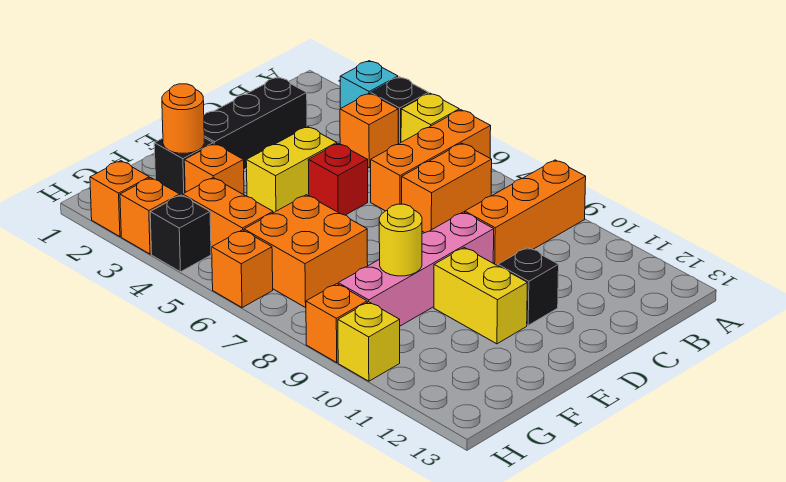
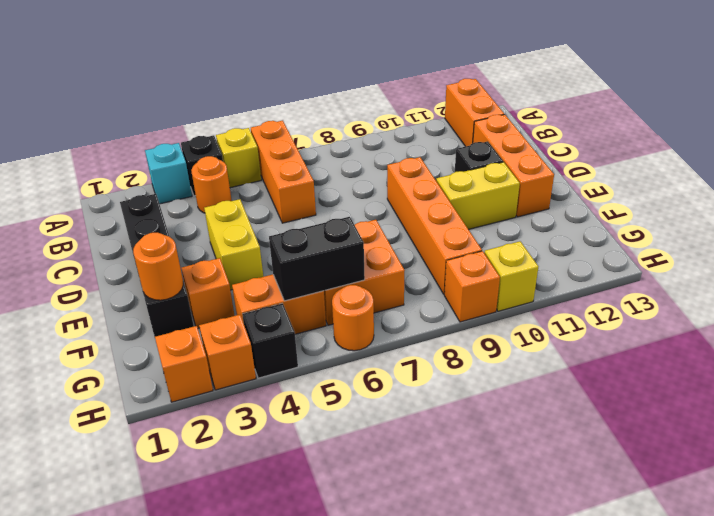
orange 1x3 brick [465,160,586,266] -> orange 1x3 brick moved to [473,115,554,217]
orange 1x1 brick [340,93,398,168] -> orange 1x1 round brick [191,156,232,213]
orange 1x2 brick [402,143,492,233] -> orange 1x2 brick moved to [445,79,504,147]
red 1x1 brick [308,143,368,215] -> none
pink 1x4 brick [338,212,494,326] -> orange 1x4 brick [387,157,482,294]
yellow 1x1 round brick [379,204,422,276] -> none
none -> black 1x2 brick [269,217,365,301]
orange 1x1 brick [212,230,273,308] -> orange 1x1 round brick [332,285,374,351]

